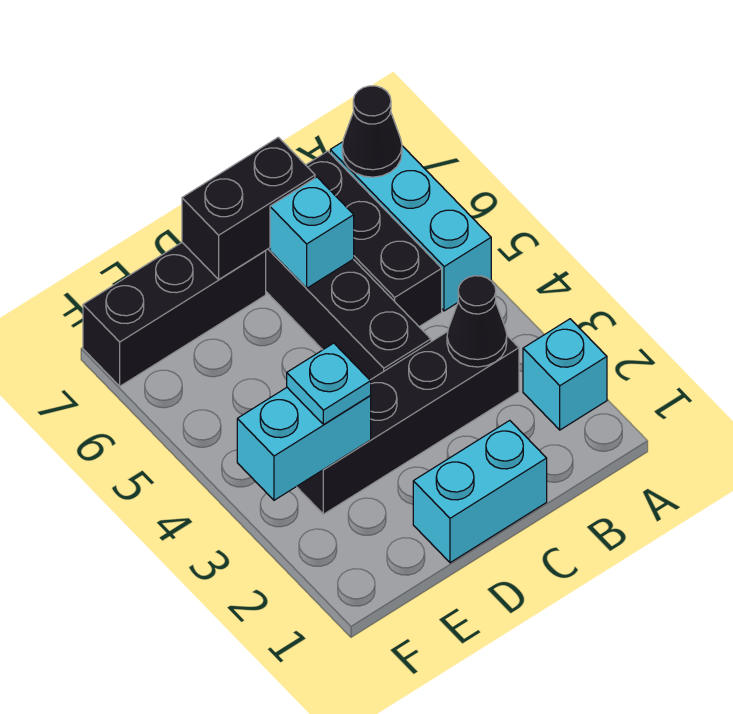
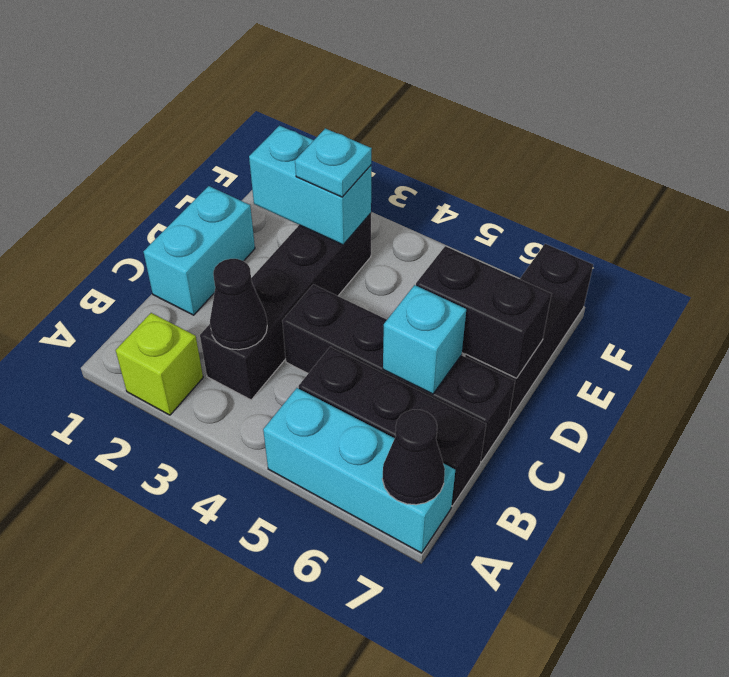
cyan 1x1 brick [523,319,607,430] -> lime 1x1 brick [116,313,203,415]
black 1x2 brick [182,137,315,279] -> black 1x2 brick turned to [416,246,551,378]
cyan 1x2 brick [237,388,371,500] -> cyan 1x2 brick turned to [249,126,371,245]

